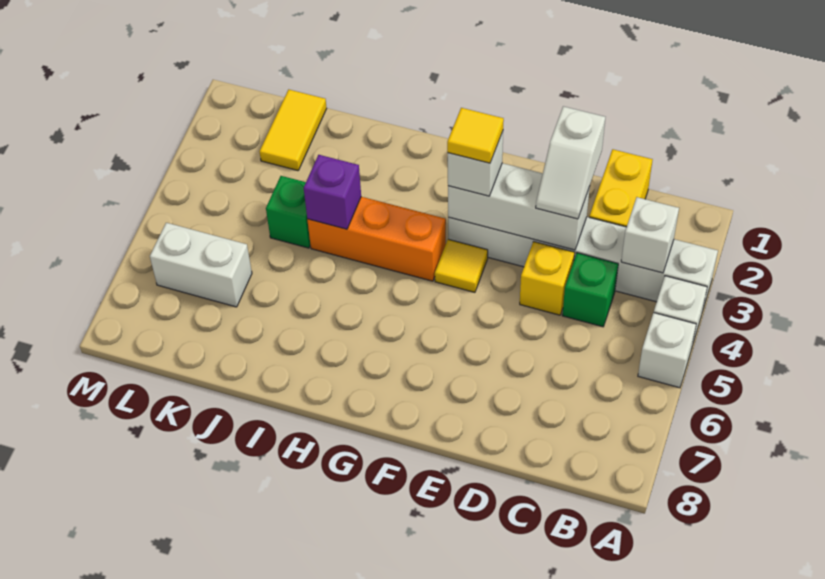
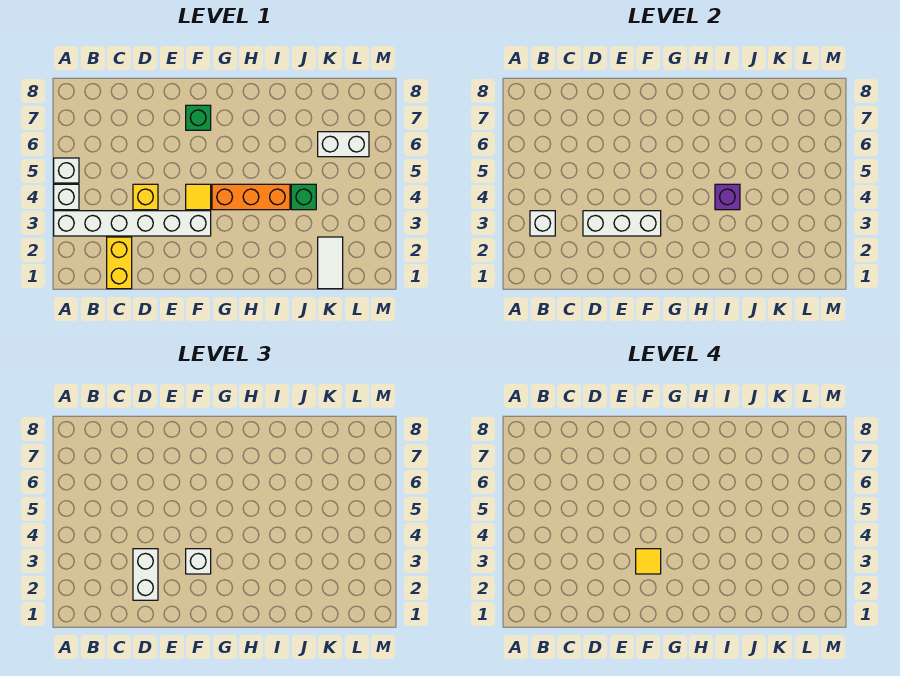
green 1x1 brick [562,253,618,327] -> green 1x1 brick moved to [186,105,211,130]
white 1x2 slope [536,106,605,219] -> white 1x2 brick [133,549,158,600]
yellow 1x2 tile [260,90,327,171] -> white 1x2 tile [318,237,343,289]

